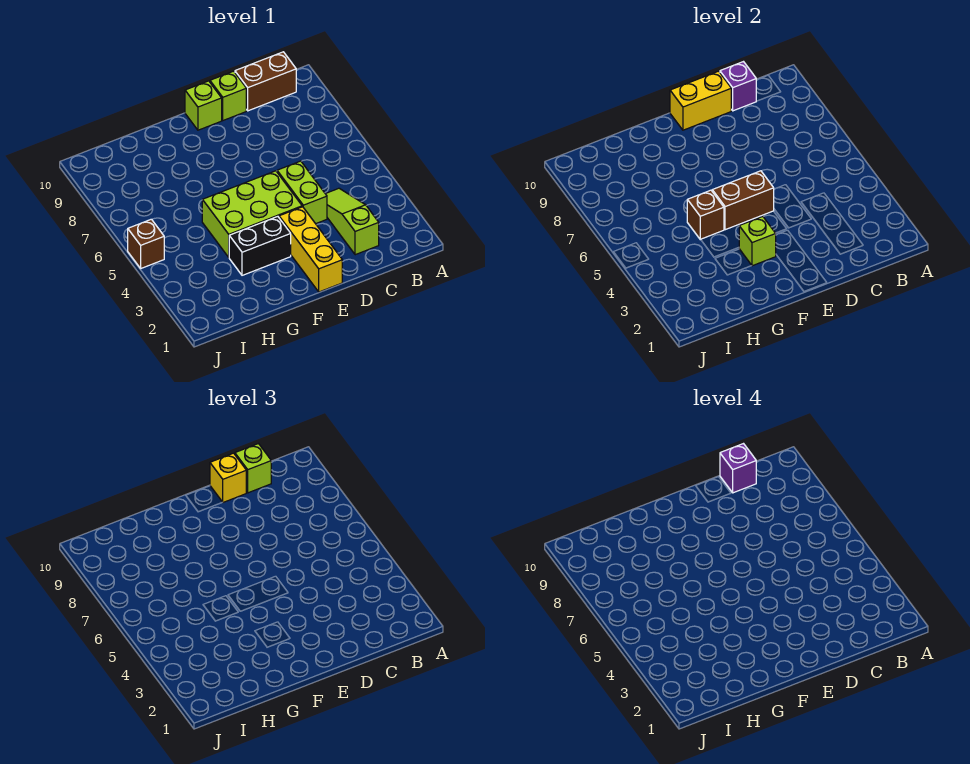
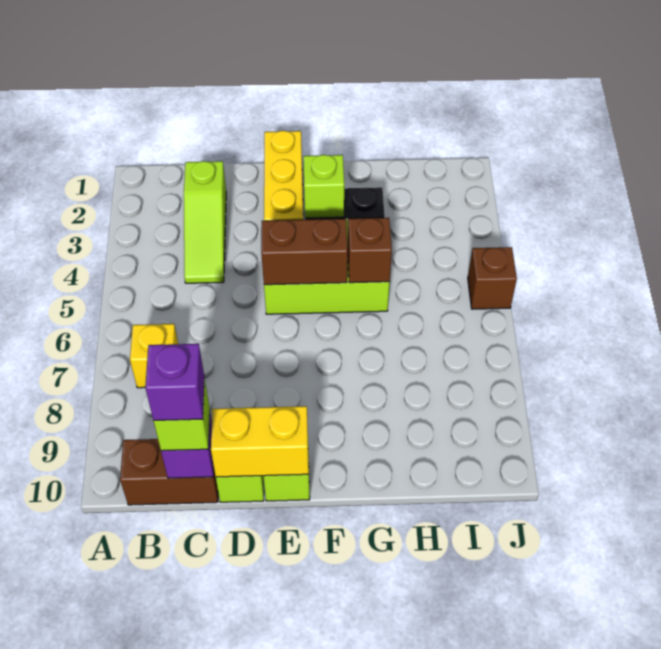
lime 1x2 brick [277,161,327,224] -> none
yellow 1x1 brick [210,453,246,502] -> yellow 1x1 brick moved to [130,324,178,388]

